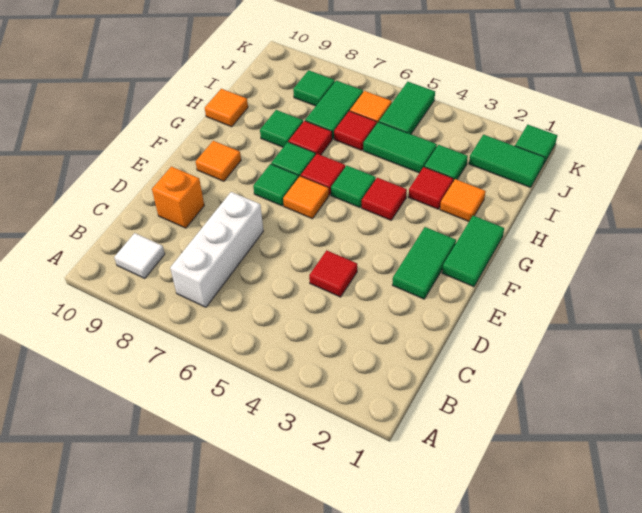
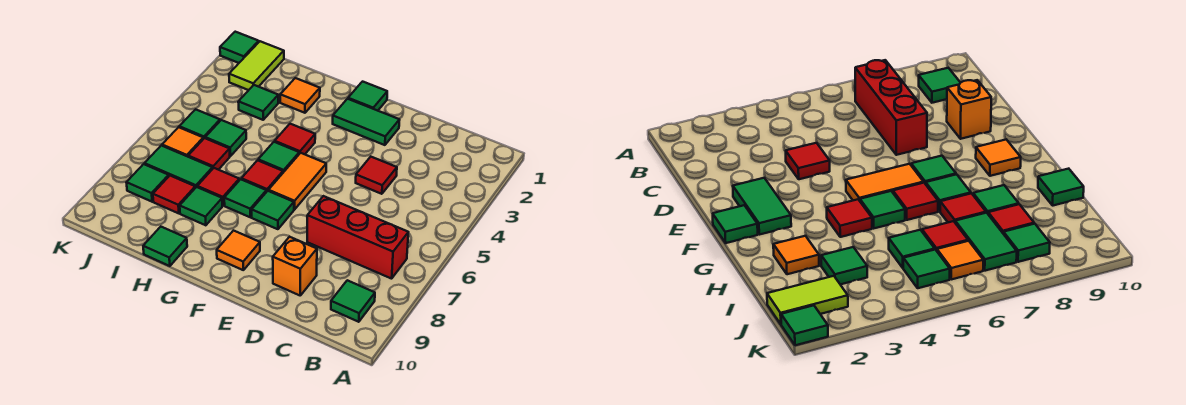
white 1x3 brick [170,192,263,307] -> red 1x3 brick [307,196,408,279]
white 1x1 tile [114,233,165,279] -> green 1x1 tile [331,280,375,322]
green 1x2 tile [442,216,504,287] -> green 1x1 tile [348,82,387,111]
orange 1x1 tile [283,176,329,219] -> orange 1x2 tile [269,153,326,209]
red 1x1 tile [409,167,453,209] -> red 1x1 tile moved to [153,176,195,213]
orange 1x1 tile [205,89,248,127] -> green 1x1 tile [143,227,187,266]
green 1x2 tile [363,122,437,173] -> green 1x1 tile [205,120,246,156]
green 1x2 tile [469,135,545,187] -> lime 1x2 tile [229,41,284,90]
green 1x2 tile [379,82,435,134] -> green 1x1 tile [179,109,220,139]

